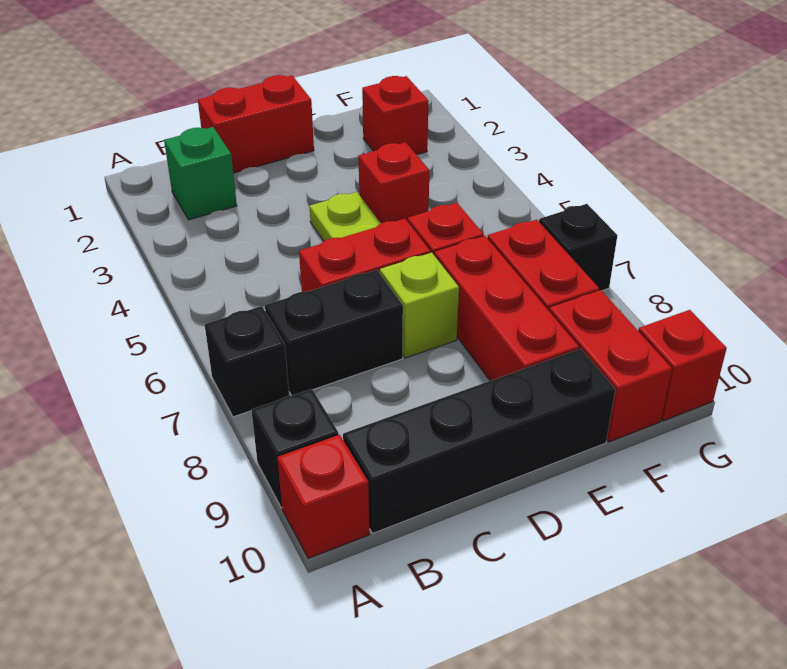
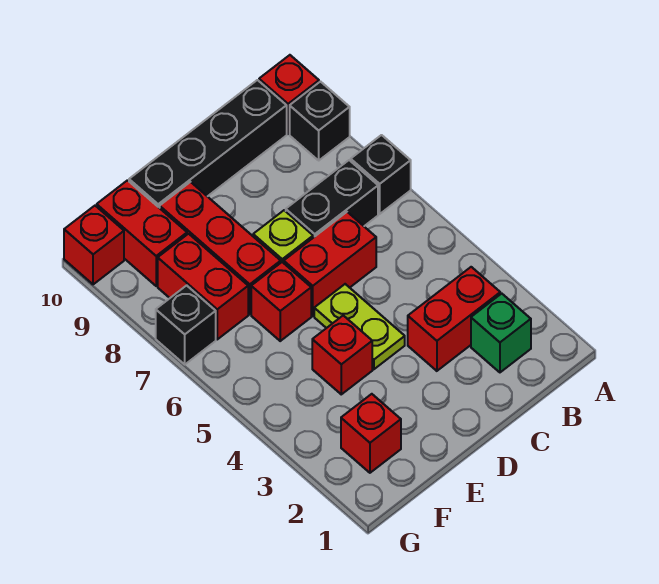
red 1x2 brick [198,75,314,173] -> red 1x2 brick moved to [408,267,500,371]

